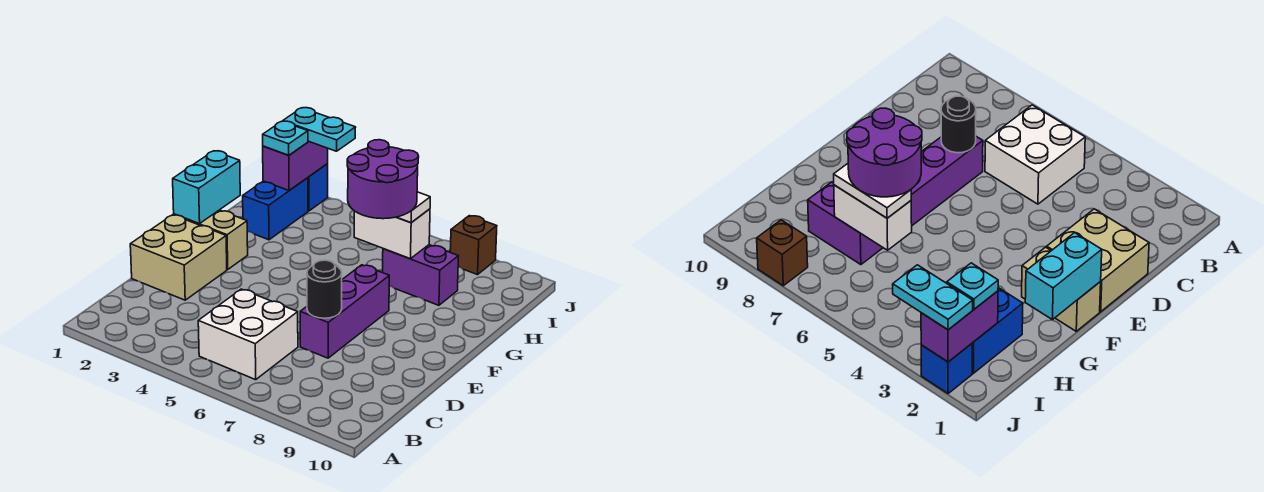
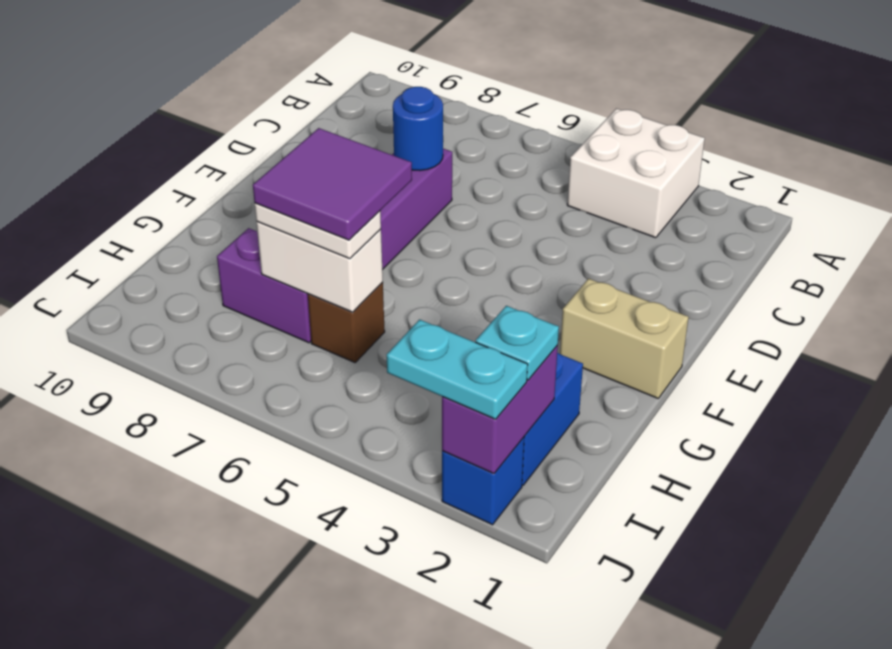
white 2x2 brick [198,289,298,380] -> white 2x2 brick moved to [567,108,705,238]
tan 2x2 brick [130,215,227,300] -> none
black 1x1 round brick [307,260,342,318] -> blue 1x1 round brick [393,87,443,171]
cyan 1x2 brick [173,151,240,224] -> none
purple 2x2 round brick [347,140,419,219] -> purple 2x2 tile [253,128,412,240]
brown 1x1 brick [450,216,497,275] -> brown 1x1 brick moved to [308,282,385,362]

